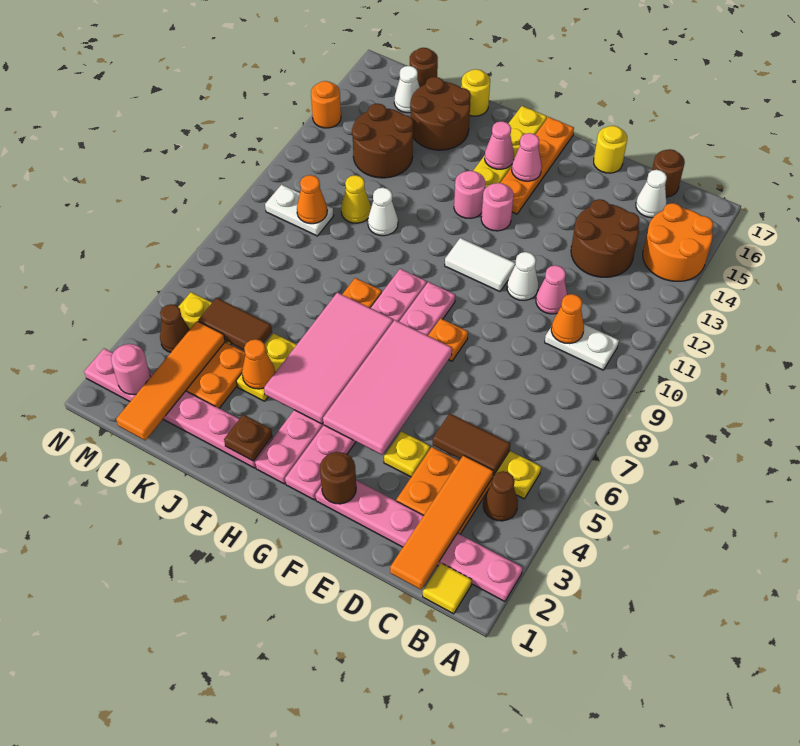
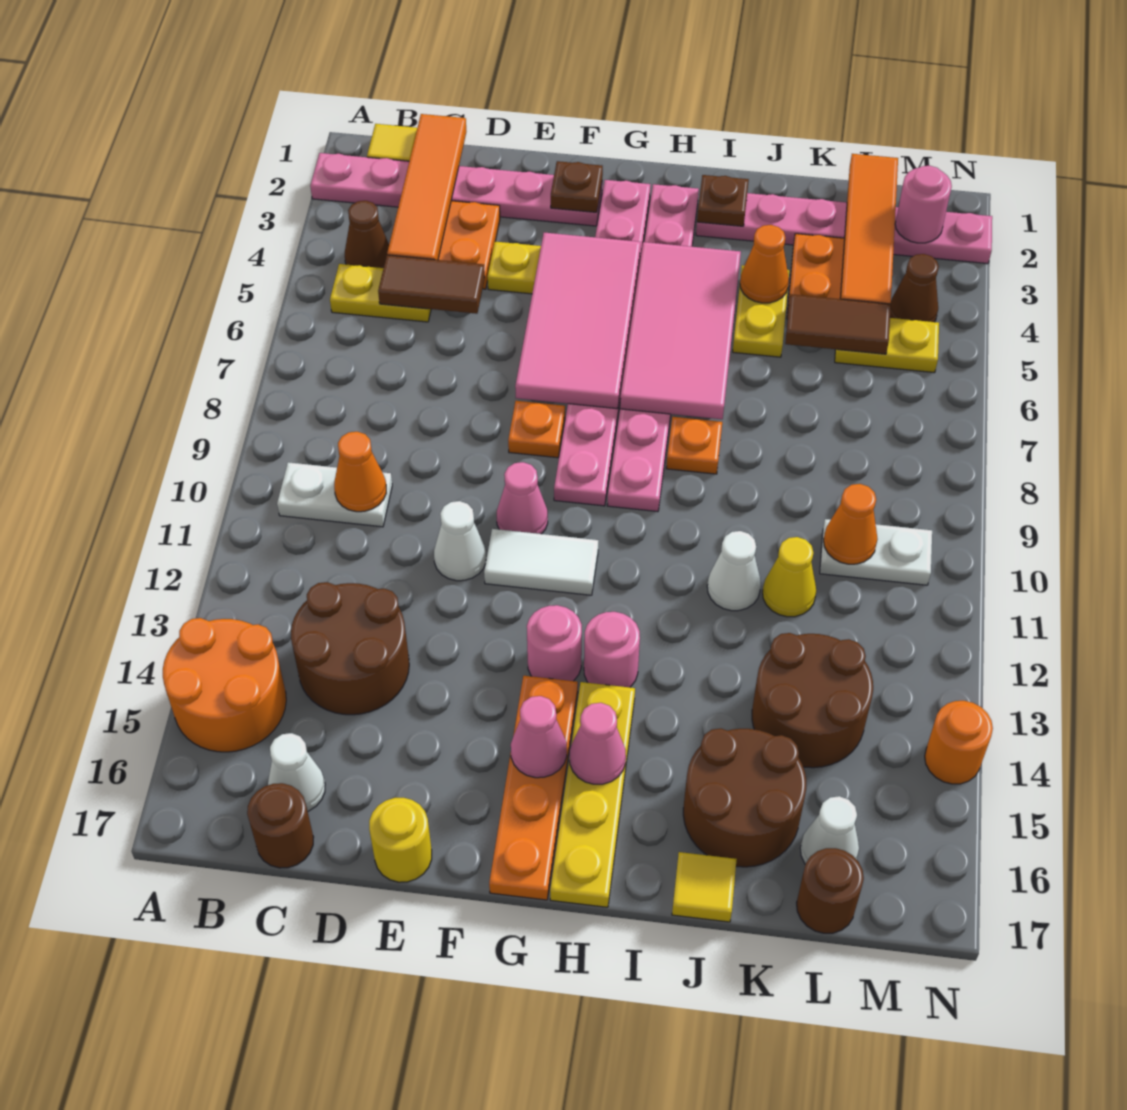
pink 1x1 cone [536,265,567,314] -> pink 1x1 cone moved to [497,462,548,534]
brown 1x1 round brick [320,452,356,504] -> brown 1x1 plate [551,161,603,212]
yellow 1x1 round brick [461,69,490,116] -> yellow 1x1 tile [672,852,737,922]

